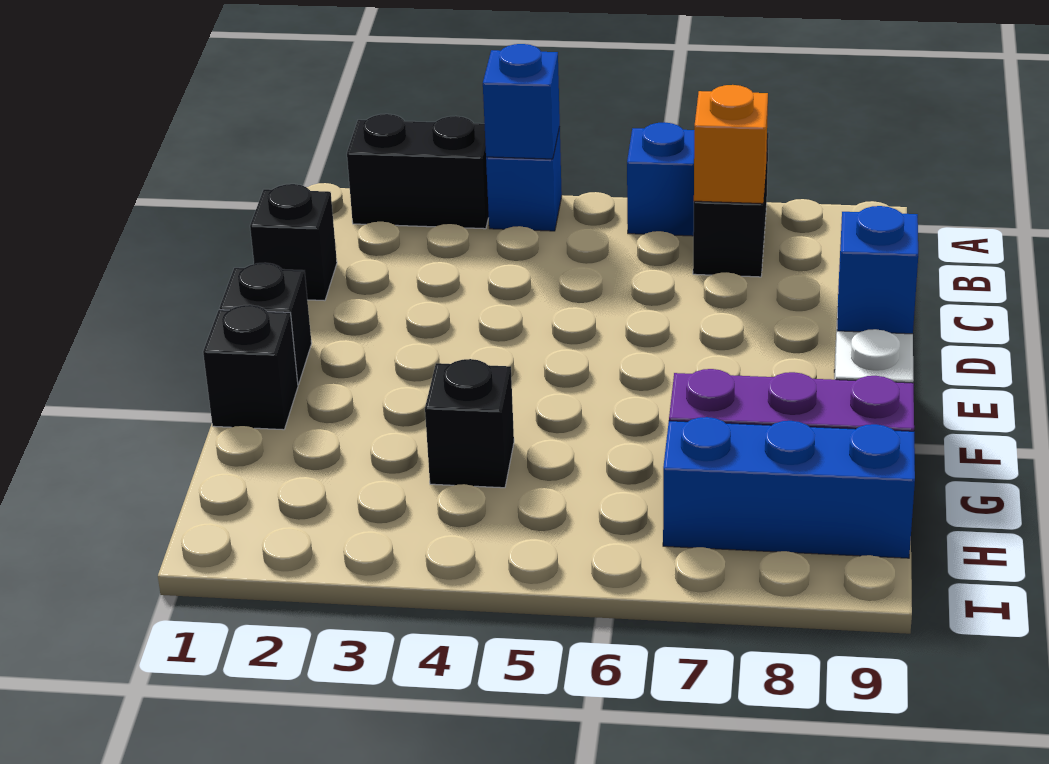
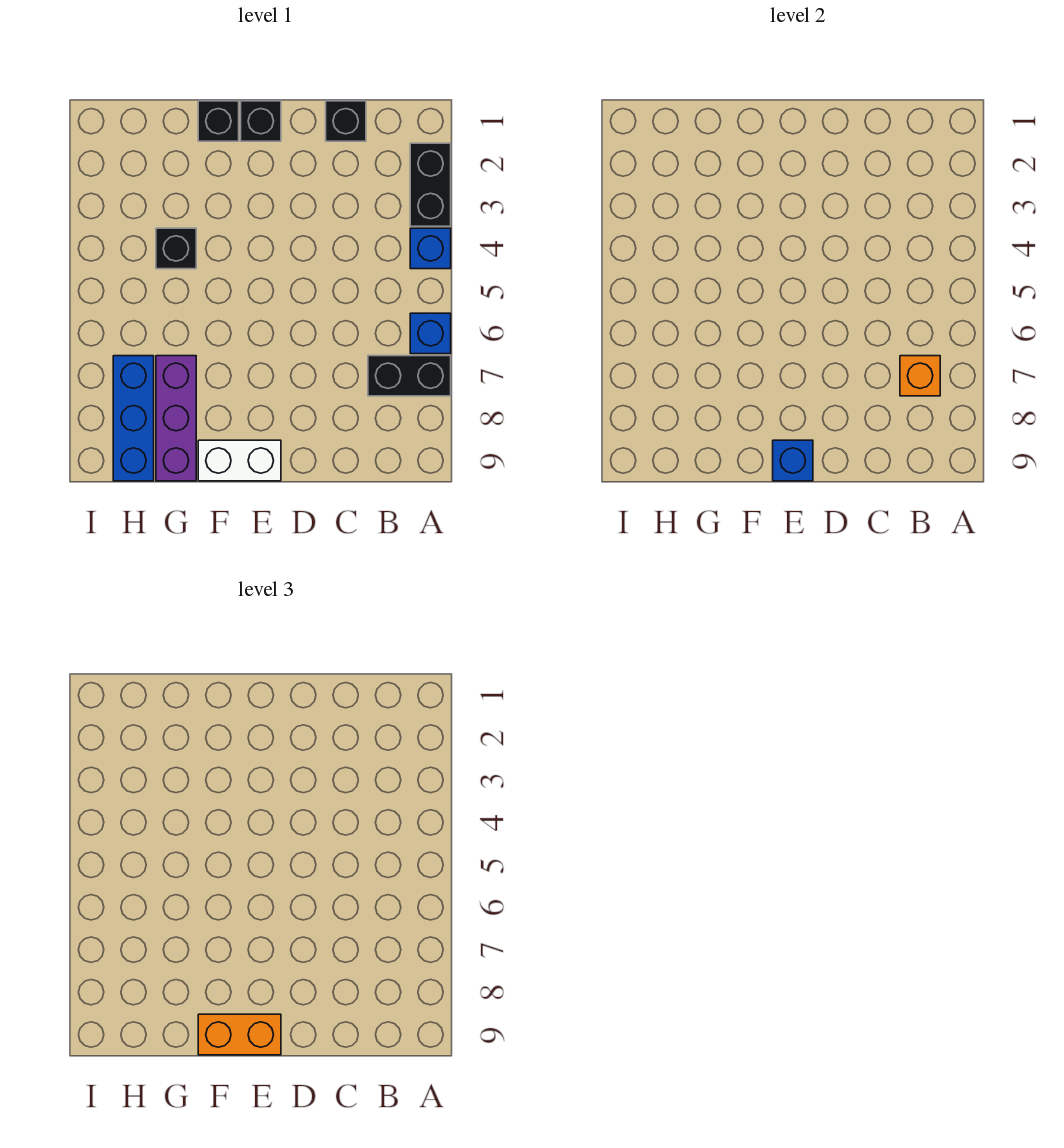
blue 1x1 brick [483,44,560,159] -> none
none -> orange 1x2 brick [198,1014,281,1055]

